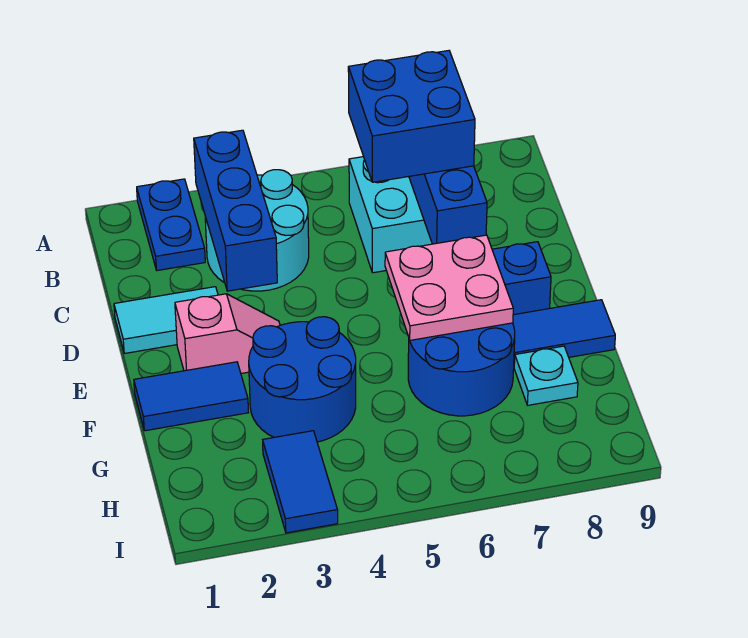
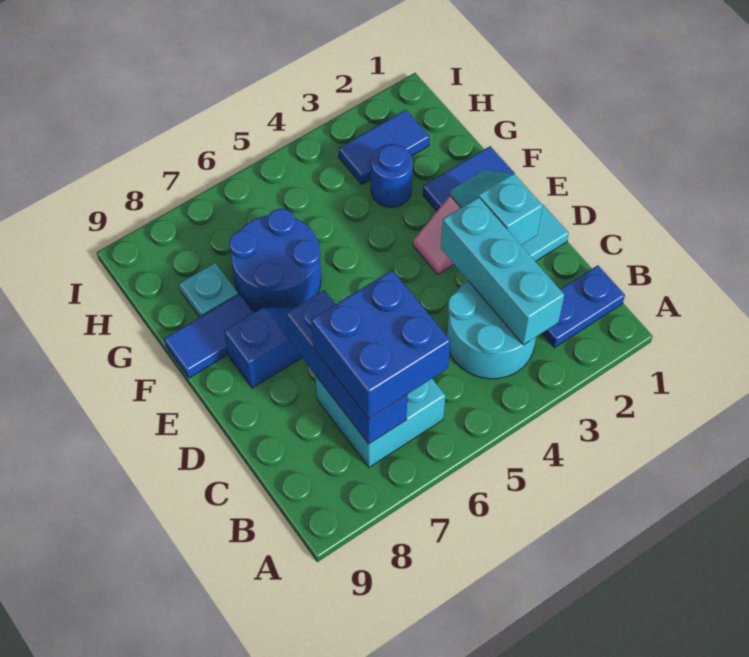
blue 1x2 plate [137,179,205,271] -> blue 1x2 plate turned to [542,265,625,348]
blue 1x3 brick [194,130,277,291] -> cyan 1x3 brick [441,198,564,345]
none -> cyan 1x2 slope [450,170,543,245]
pink 2x2 plate [385,235,513,340] -> none
blue 2x2 round brick [249,317,356,442] -> blue 1x1 round brick [371,144,413,207]
blue 1x2 tile [263,431,338,533] -> blue 1x2 tile turned to [338,110,429,185]

